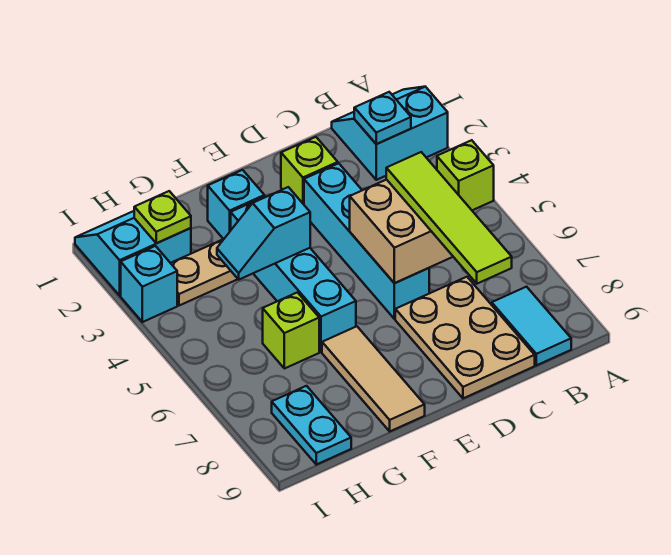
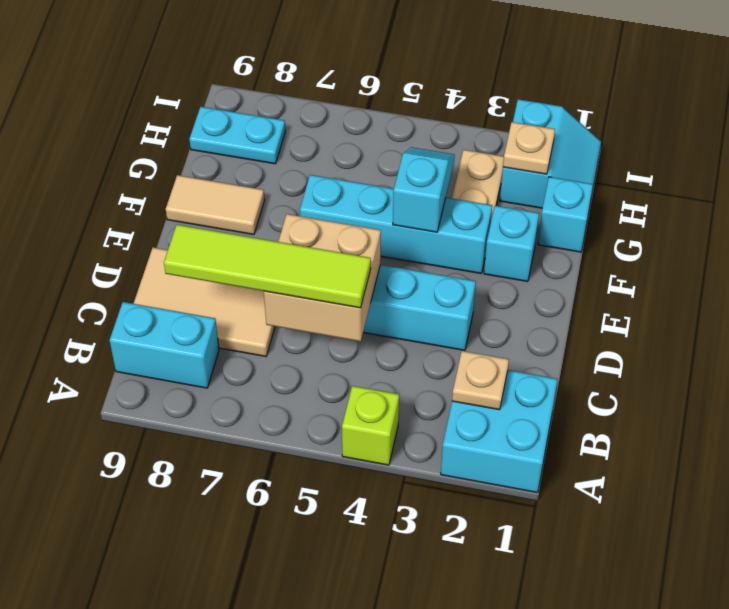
cyan 2x2 slope [332,87,448,180] -> cyan 2x2 brick [441,370,557,492]
cyan 1x1 plate [354,92,411,144] -> tan 1x1 plate [452,351,509,410]
cyan 1x2 tile [492,287,571,365] -> cyan 1x2 brick [110,302,219,388]
tan 2x3 plate [395,277,535,398] -> tan 2x3 tile [133,248,275,357]
lime 1x1 brick [281,137,338,204] -> none
tan 1x3 tile [322,326,425,431] -> tan 1x2 tile [166,175,265,235]
lime 1x1 brick [263,292,319,369] -> none
lime 1x1 plate [134,191,191,243] -> tan 1x1 plate [503,122,555,174]
cyan 1x1 brick [121,246,177,322] -> cyan 1x1 brick moved to [538,177,593,252]

